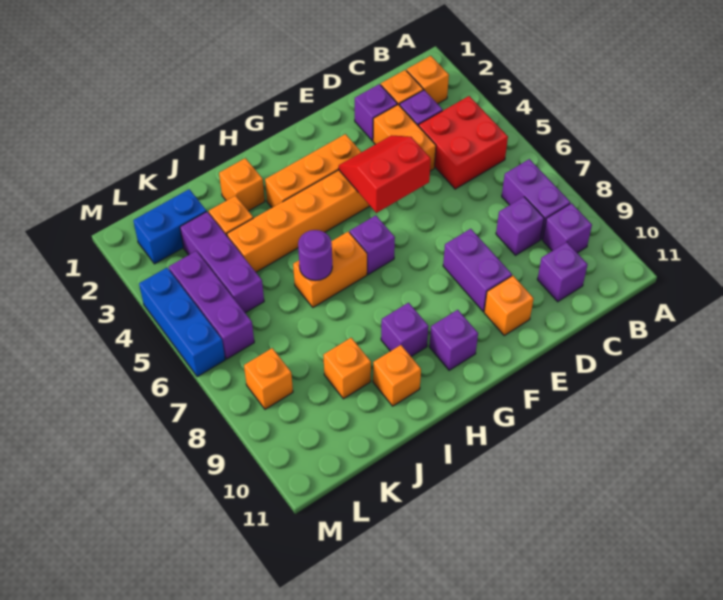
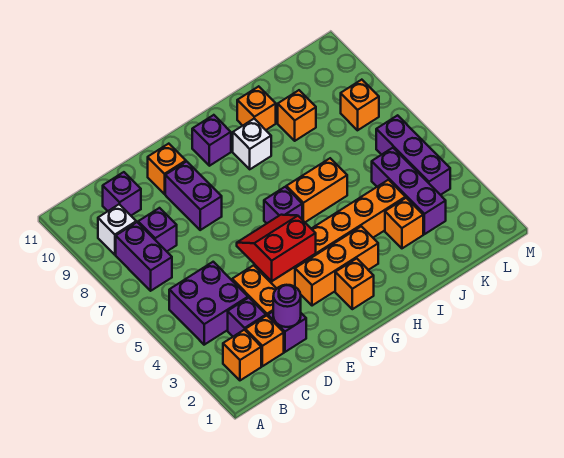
red 2x2 brick [419,96,508,189] -> purple 2x2 brick [169,262,248,345]
purple 1x1 brick [543,203,592,253] -> white 1x1 brick [98,204,136,255]
red 2x2 slope [339,136,431,213] -> red 2x2 slope turned to [237,215,316,281]
purple 1x1 brick [381,303,429,356] -> white 1x1 brick [233,119,271,169]
orange 1x1 brick [219,158,265,211] -> orange 1x1 brick moved to [335,258,374,309]
purple 1x1 round brick [298,230,332,281] -> purple 1x1 round brick moved to [273,285,301,327]
blue 1x2 brick [133,189,207,264] -> none
blue 1x3 brick [139,268,225,377] -> none

